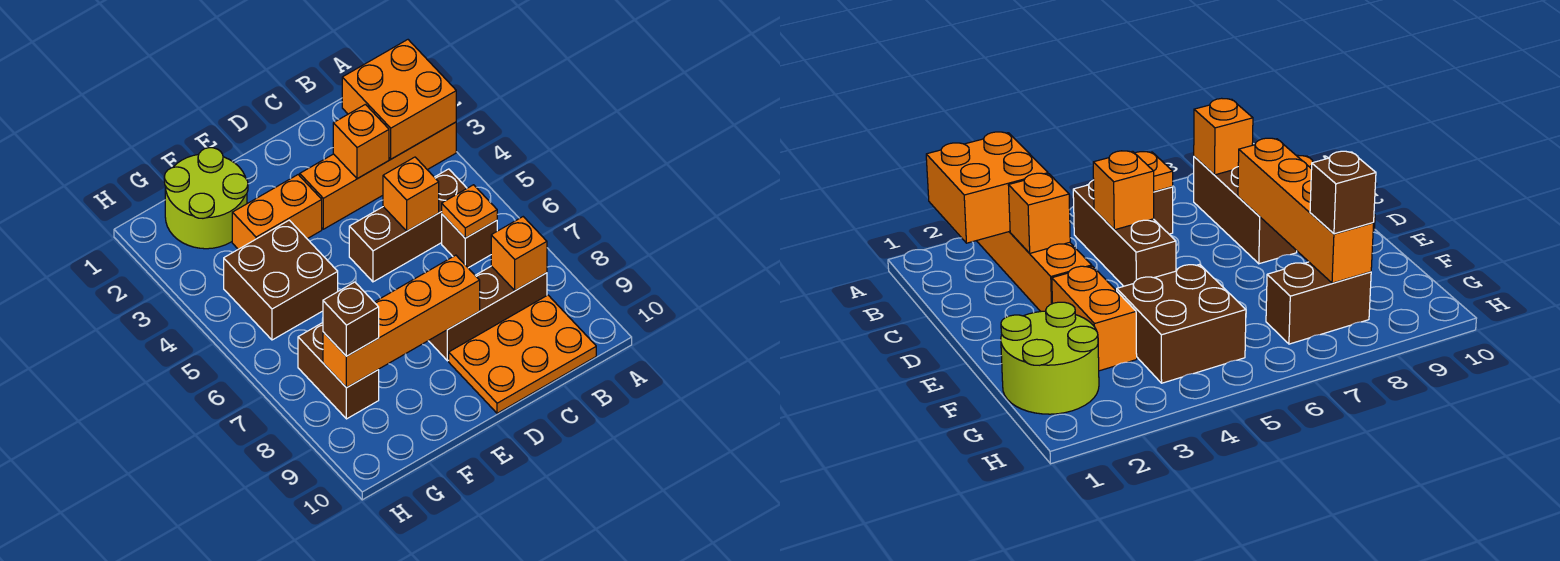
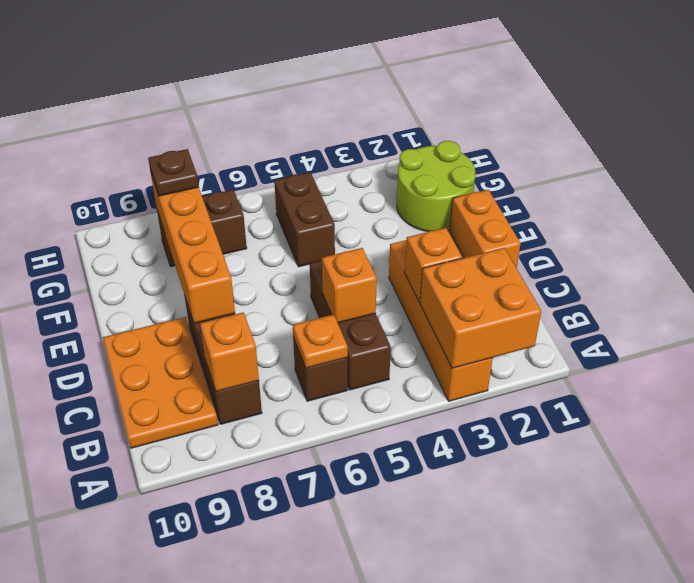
orange 1x2 brick [232,175,322,249] -> orange 1x2 brick moved to [450,190,521,268]
brown 2x2 brick [224,220,338,340] -> brown 1x2 brick [274,172,335,267]
brown 1x1 brick [323,282,379,356] -> brown 1x1 plate [148,149,199,196]

